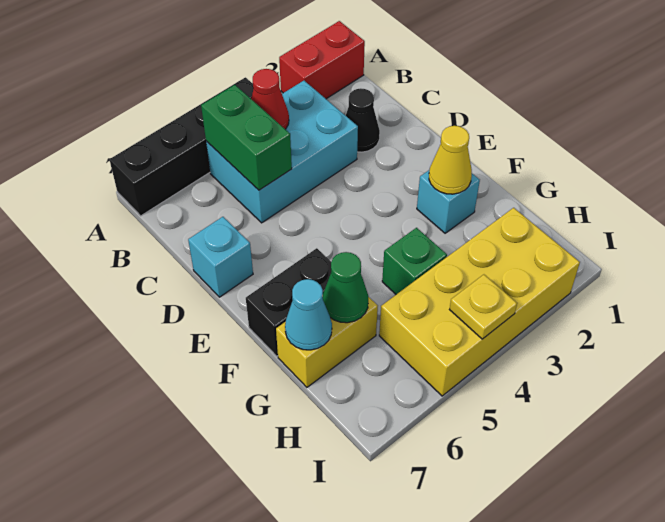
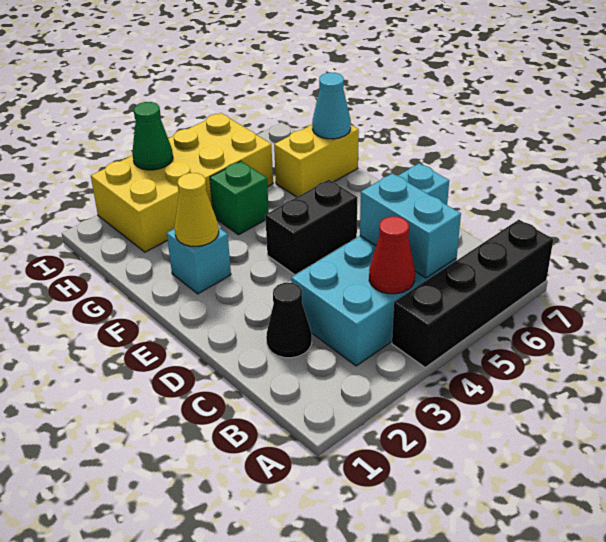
red 1x2 brick [279,21,365,99] -> none
green 1x2 brick [201,85,292,190] -> cyan 1x2 brick [360,173,461,278]
black 1x2 brick [246,248,331,356] -> black 1x2 brick moved to [265,180,357,275]
green 1x1 cone [323,252,369,323] -> green 1x1 cone moved to [132,102,173,170]
yellow 1x1 plate [450,275,517,339] -> none

